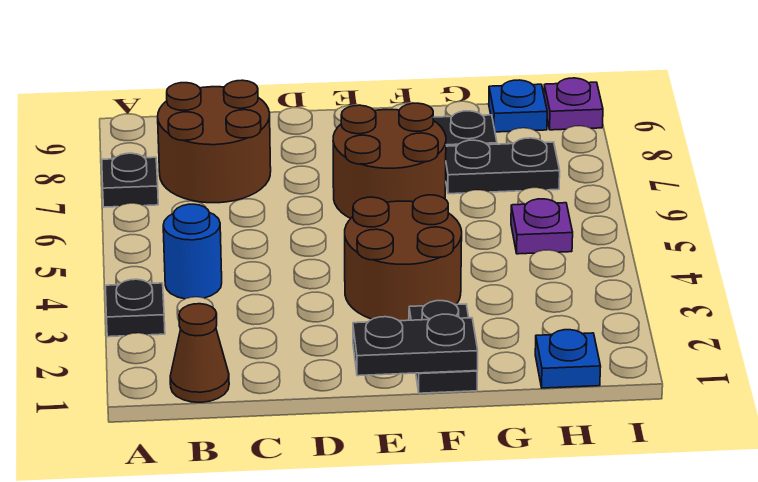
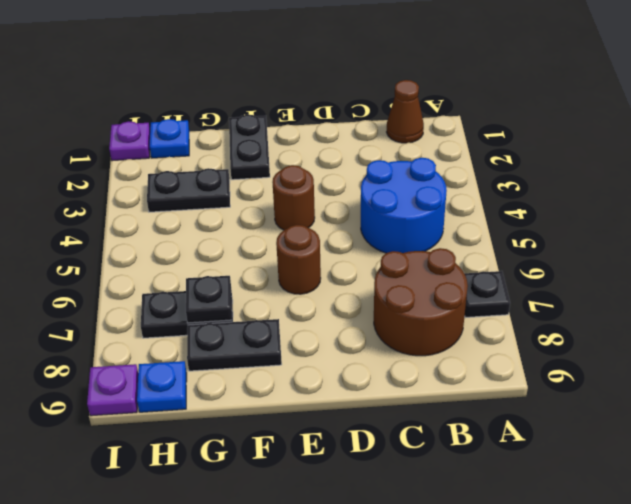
black 1x1 plate [106,279,165,337] -> black 1x1 plate moved to [186,276,232,323]
blue 1x1 round brick [163,204,222,299] -> blue 2x2 round brick [361,158,447,253]
black 1x2 plate [353,314,478,376] -> black 1x2 plate moved to [147,168,230,212]
brown 2x2 round brick [345,195,462,321] -> brown 1x1 round brick [273,165,315,230]
brown 2x2 round brick [333,103,446,218] -> brown 1x1 round brick [276,225,321,294]
purple 1x1 plate [511,199,573,254] -> purple 1x1 plate moved to [109,121,150,161]

